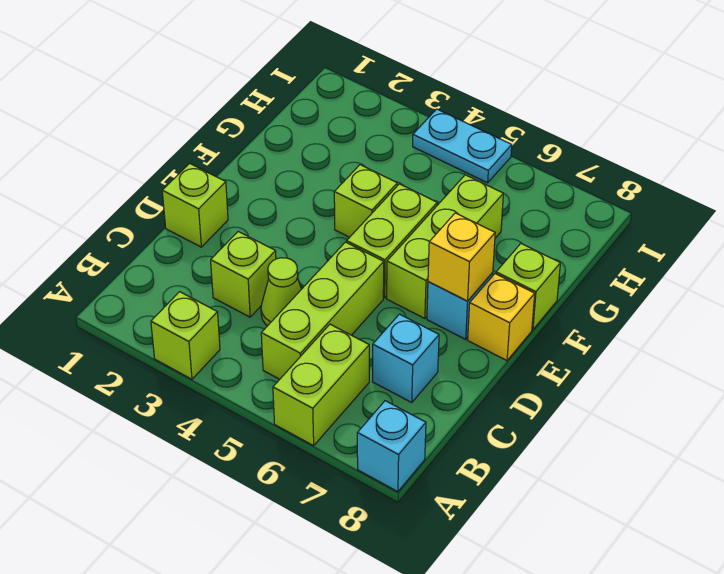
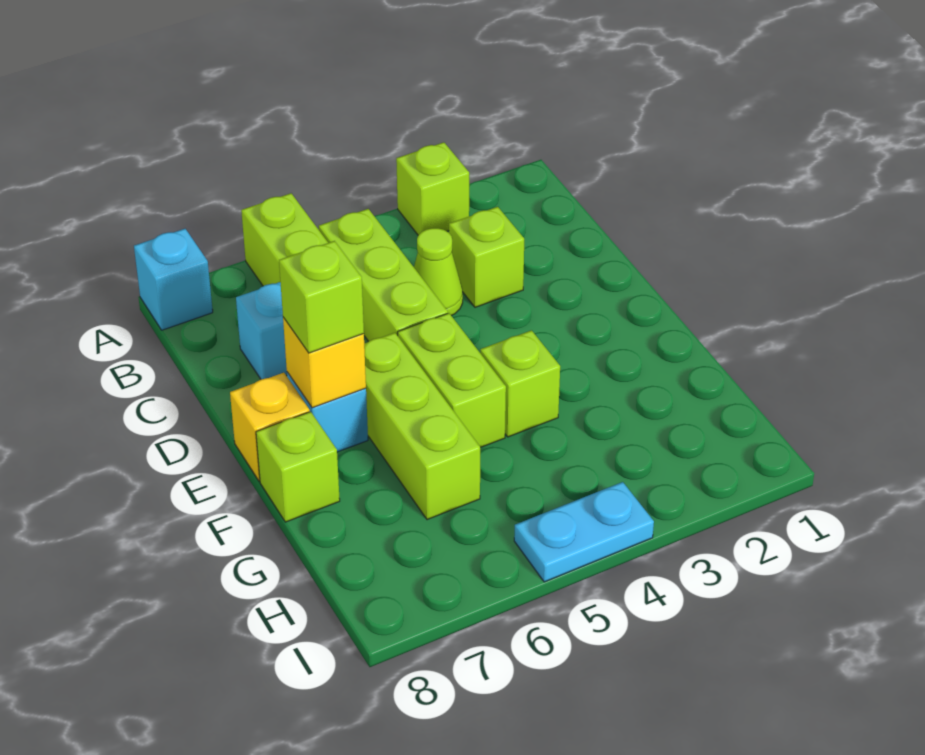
lime 1x1 brick [162,163,228,247] -> lime 1x1 brick moved to [279,241,364,353]

